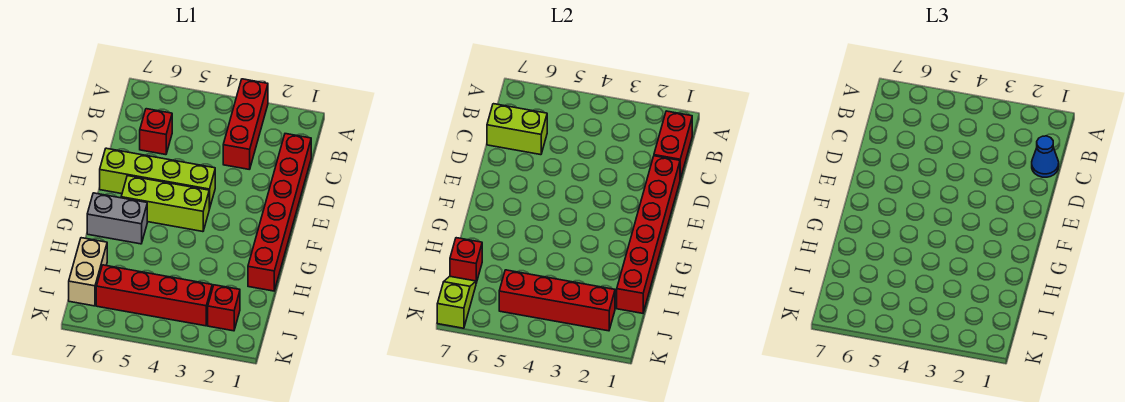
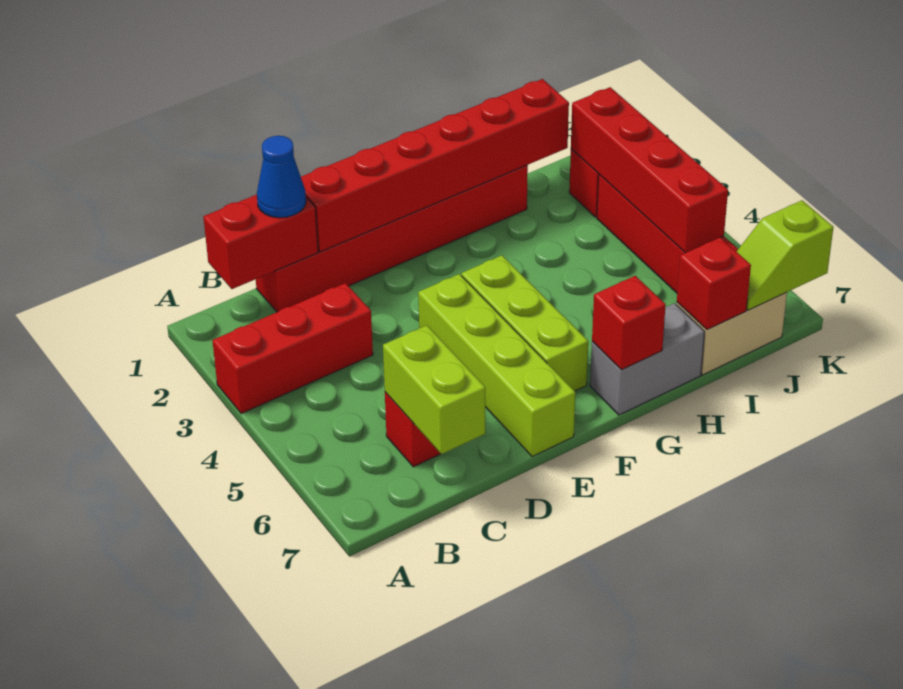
grey 1x2 brick [87,193,147,244] -> grey 1x2 brick turned to [590,303,705,415]
none -> red 1x1 brick [592,276,666,370]

